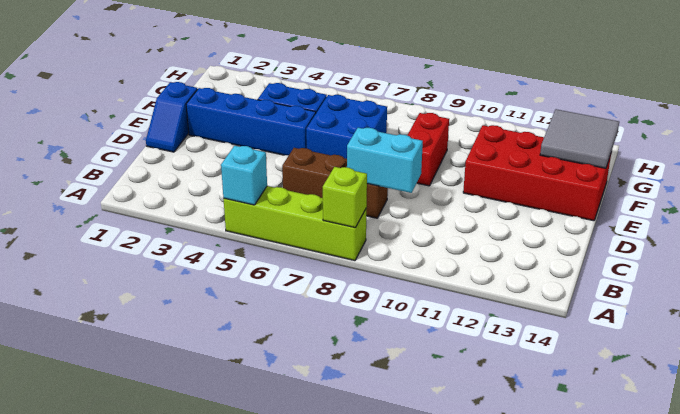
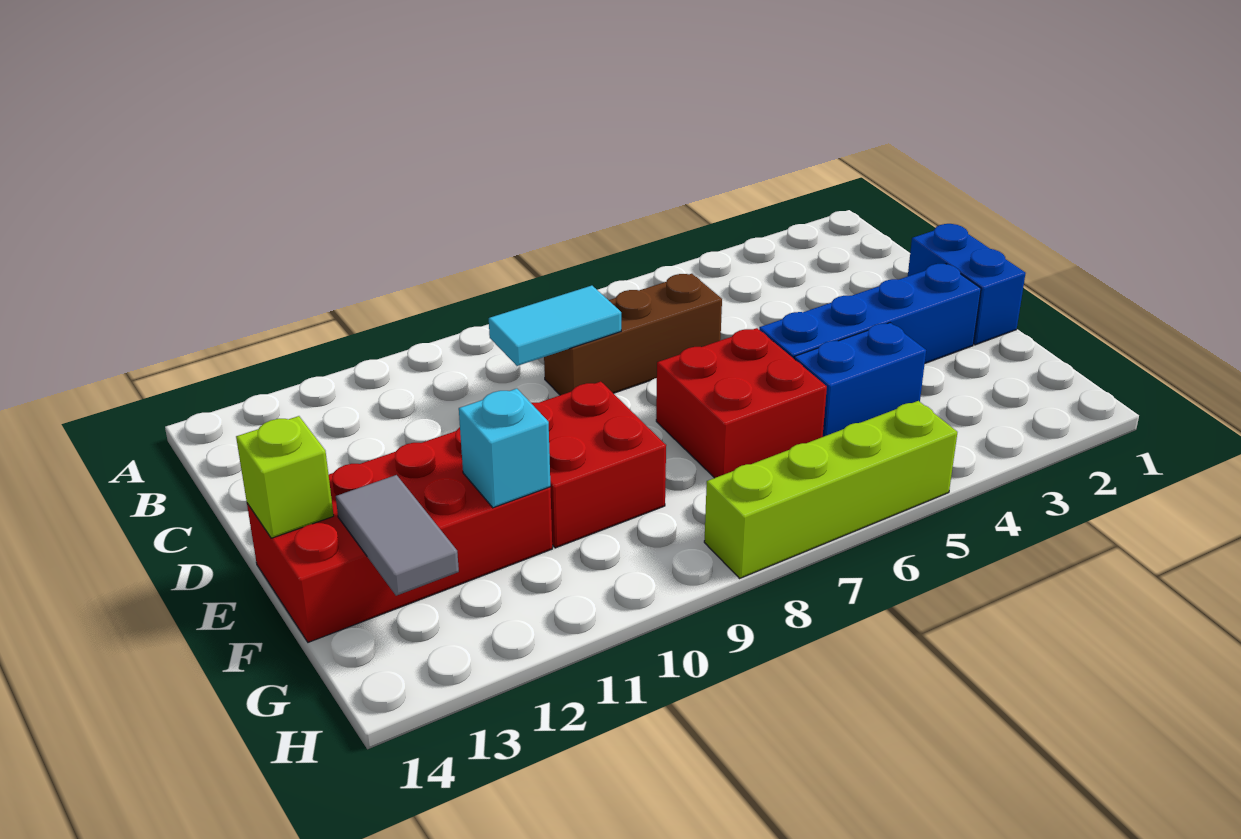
lime 1x4 brick [224,186,367,261] -> lime 1x4 brick moved to [704,401,957,578]
cyan 1x1 brick [221,146,267,205] -> cyan 1x1 brick moved to [459,389,550,508]
lime 1x1 brick [323,167,367,228] -> lime 1x1 brick moved to [236,416,334,538]
cyan 1x2 brick [347,128,423,193] -> cyan 1x2 tile [489,286,621,366]
blue 1x2 slope [146,82,198,152] -> blue 1x2 brick [908,224,1026,345]
blue 2x2 brick [306,95,387,159] -> red 2x2 brick [656,328,827,478]
red 1x2 brick [407,113,449,186] -> red 2x2 brick [531,382,666,548]
grey 2x2 tile [540,109,619,168] -> grey 1x2 tile [336,475,459,596]

